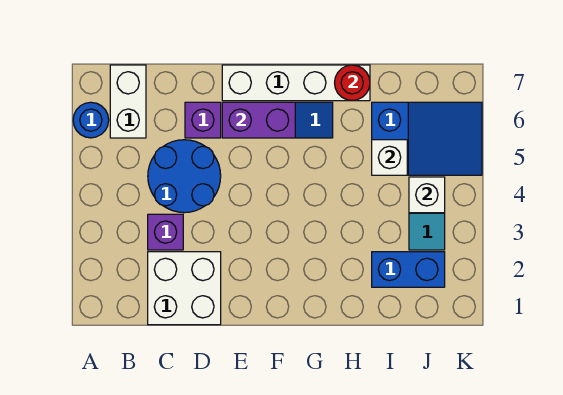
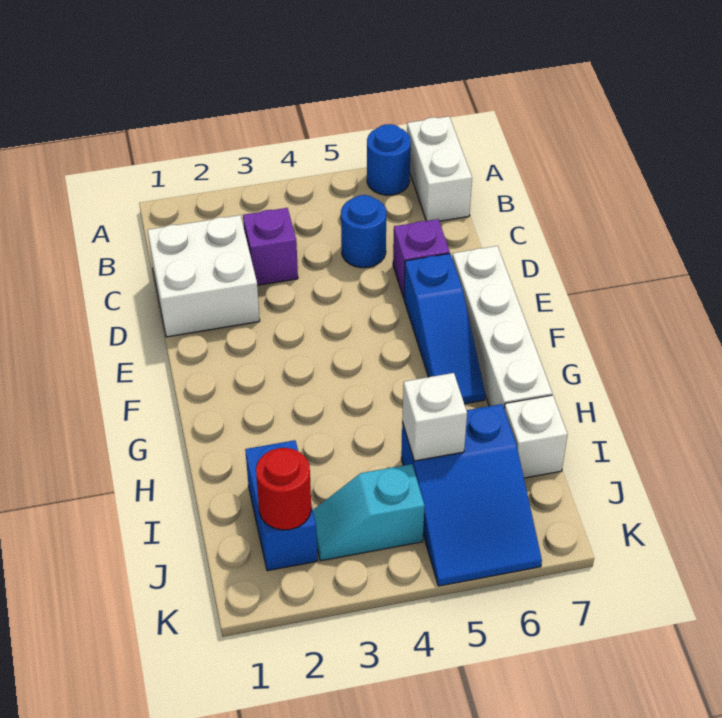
white 1x2 brick [110,65,146,138] -> white 1x2 brick turned to [407,116,472,221]
blue 2x2 round brick [148,140,221,213] -> blue 1x1 round brick [341,195,386,268]
purple 1x2 brick [222,102,295,138] -> none
red 1x1 round brick [335,65,370,101] -> red 1x1 round brick moved to [256,448,311,530]
white 1x1 brick [409,177,445,213] -> white 1x1 brick moved to [504,395,568,478]

